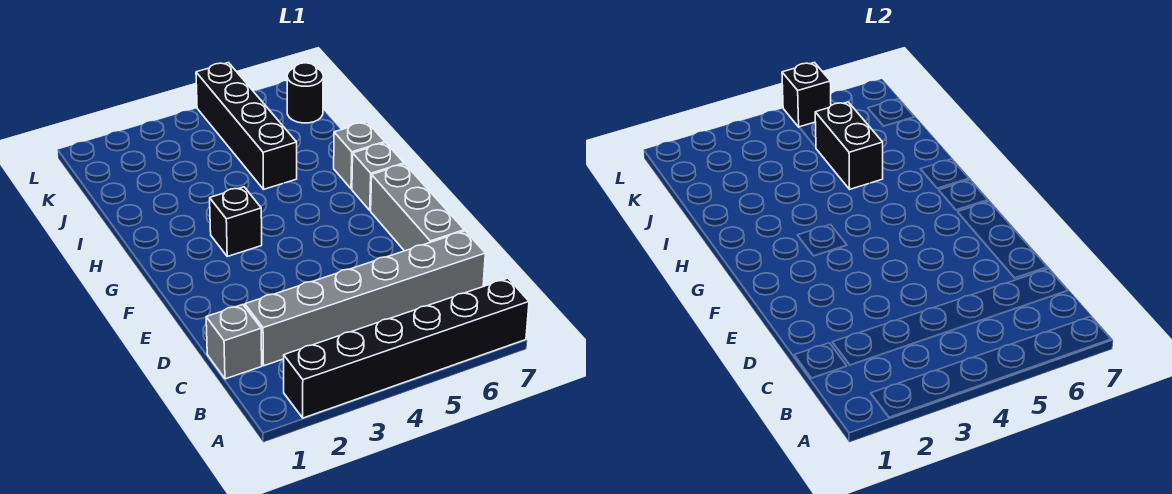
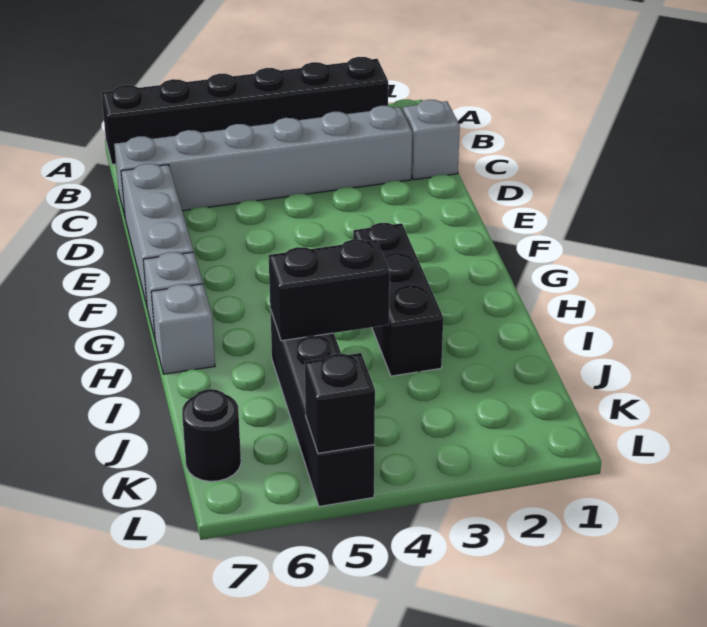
black 1x1 brick [210,187,262,256] -> black 1x3 brick [353,223,443,376]
black 1x2 brick [815,102,883,189] -> black 1x2 brick turned to [269,239,390,341]

